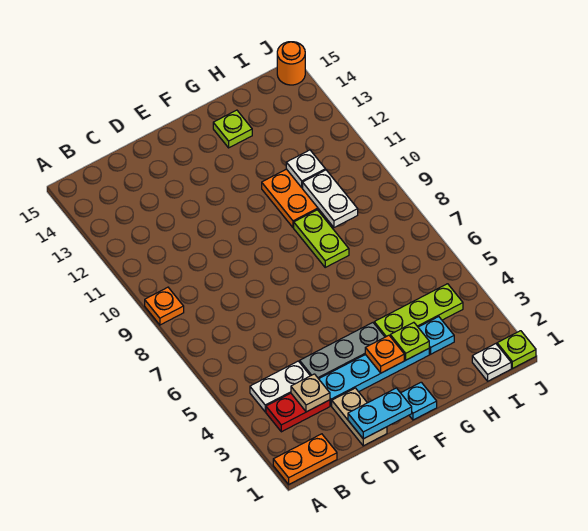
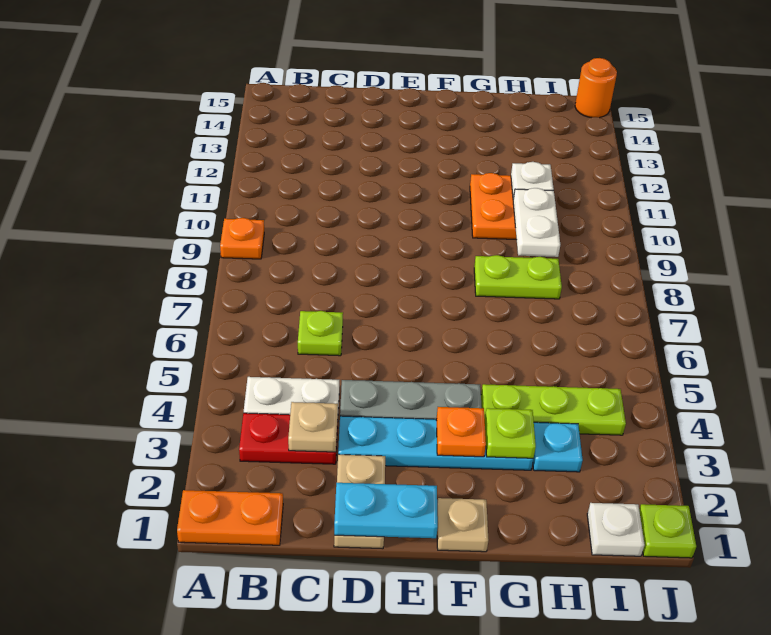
cyan 1x1 plate [401,382,437,420] -> tan 1x1 plate [437,498,488,552]
lime 1x2 plate [294,210,349,267] -> lime 1x2 plate turned to [474,255,562,299]
lime 1x1 plate [213,110,252,148] -> lime 1x1 plate moved to [298,311,343,356]

